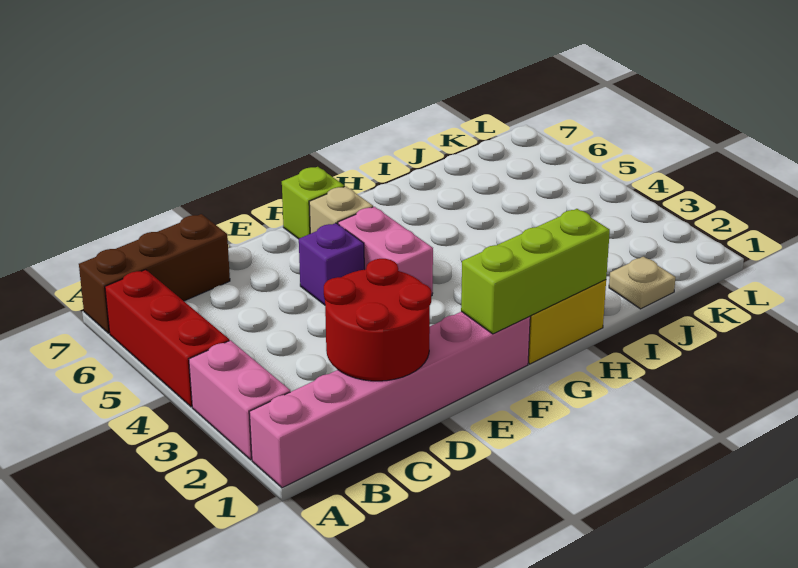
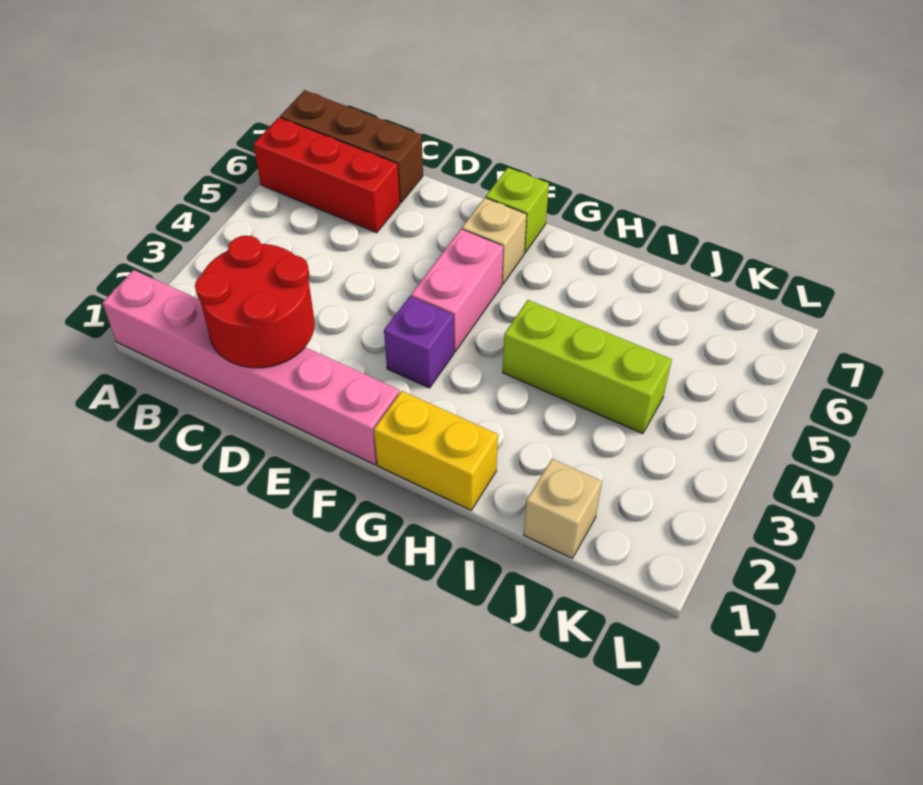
pink 1x2 brick [189,340,290,460] -> none
red 1x3 brick [105,270,229,407] -> red 1x3 brick turned to [253,117,400,233]
purple 1x1 brick [299,223,364,305] -> purple 1x1 brick moved to [384,296,454,388]
lime 1x3 brick [461,209,610,334] -> lime 1x3 brick moved to [503,300,672,434]
tan 1x1 plate [609,257,676,309] -> tan 1x1 brick [524,459,602,558]

